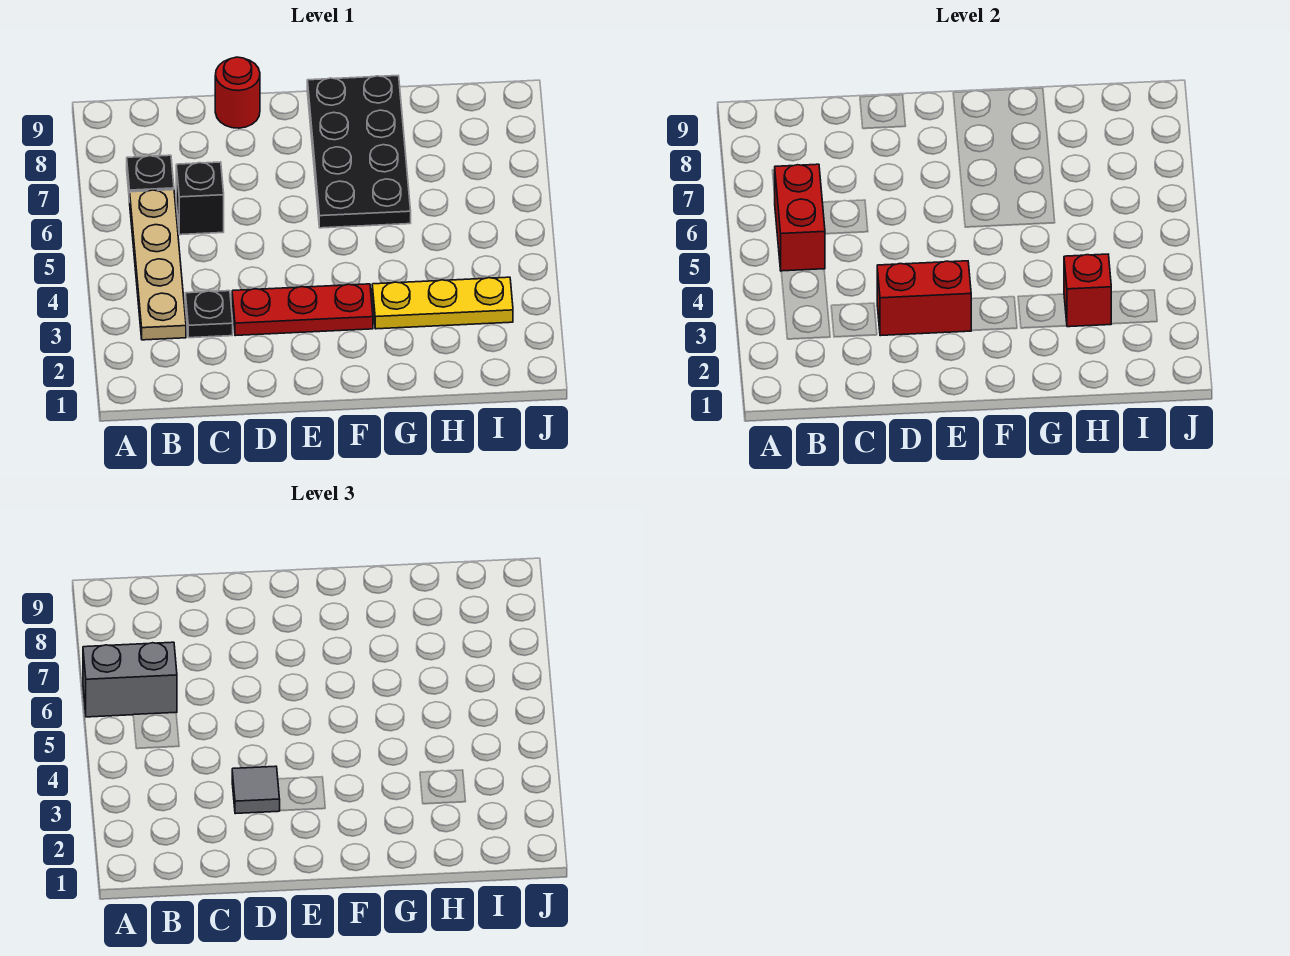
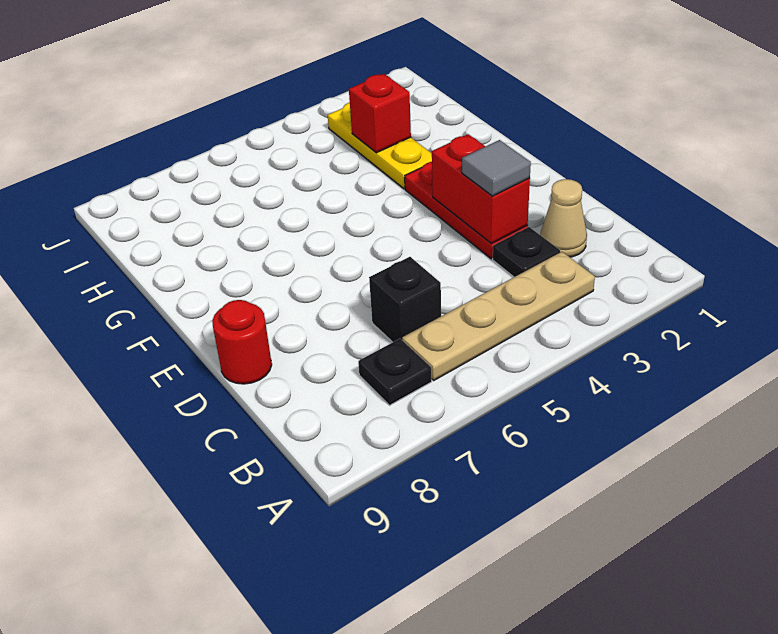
grey 1x2 brick [83,642,177,717] -> none
red 1x2 brick [775,164,825,271] -> none
none -> tan 1x1 cone [540,179,587,257]
black 2x4 plate [307,76,411,228] -> none

